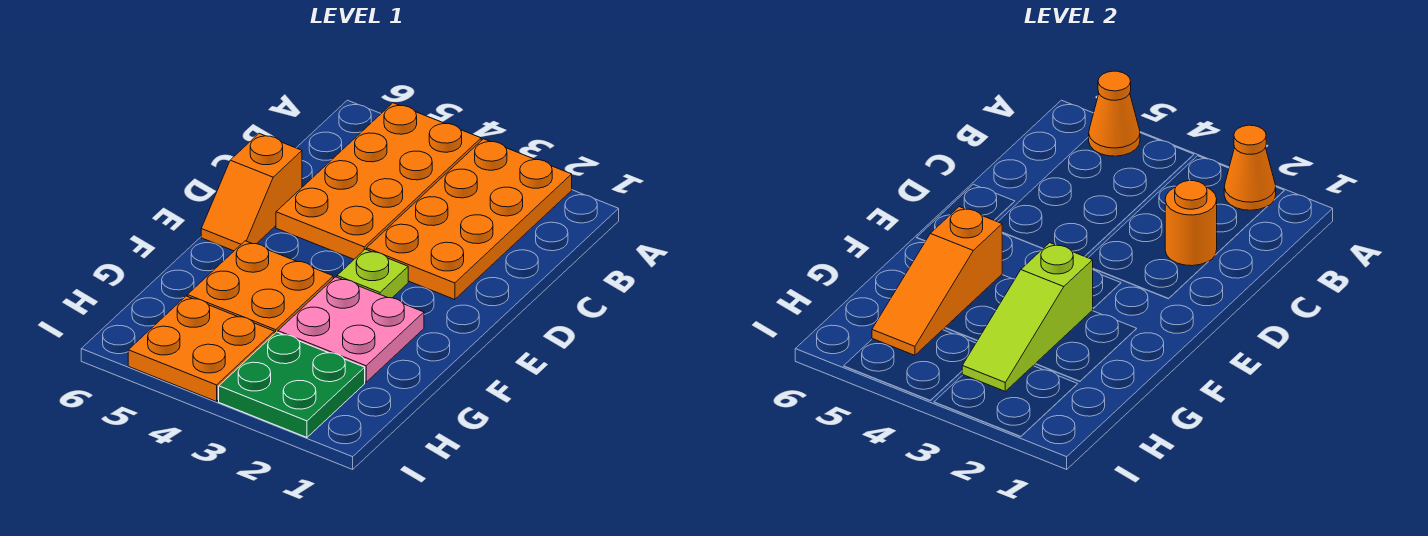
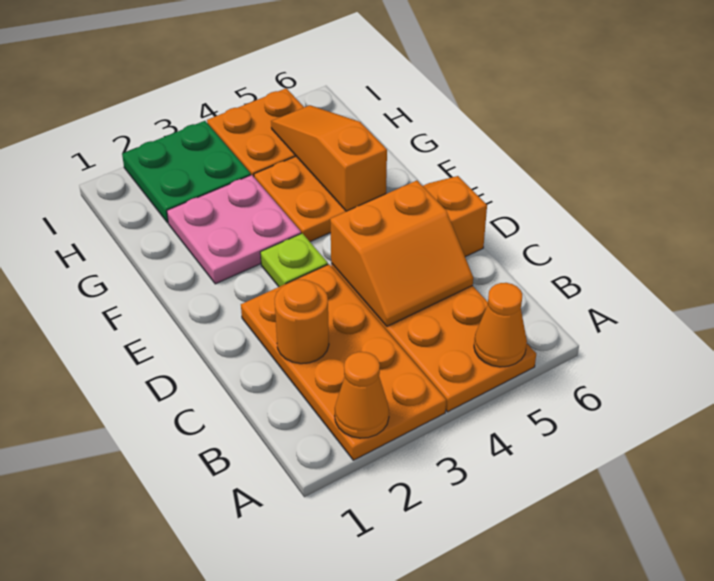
none -> orange 2x2 slope [330,181,473,326]
lime 1x3 slope [962,243,1093,391] -> none

